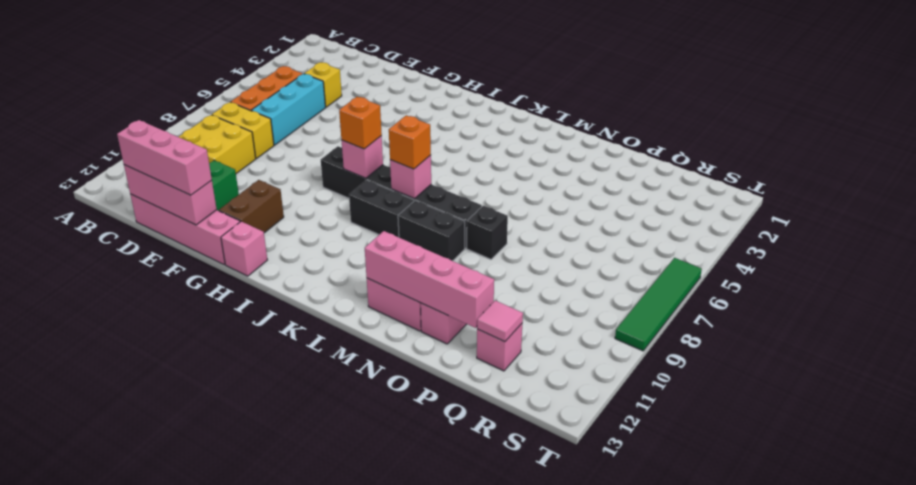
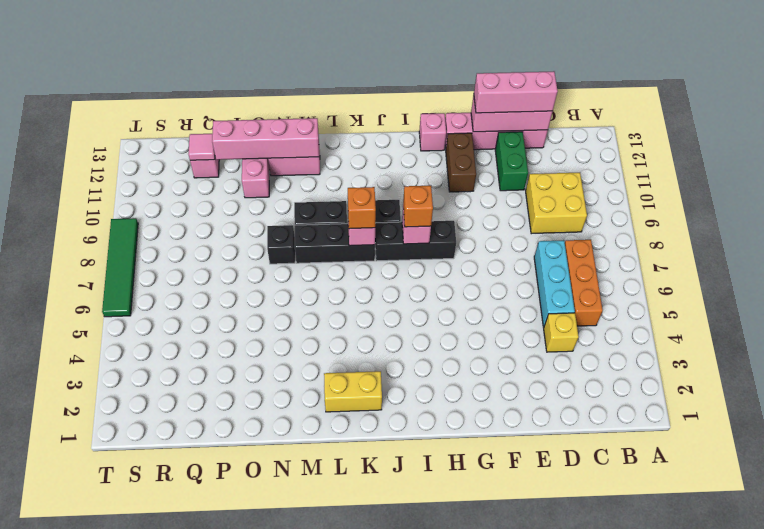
yellow 1x2 brick [212,102,274,159] -> yellow 1x2 brick moved to [324,371,382,412]

